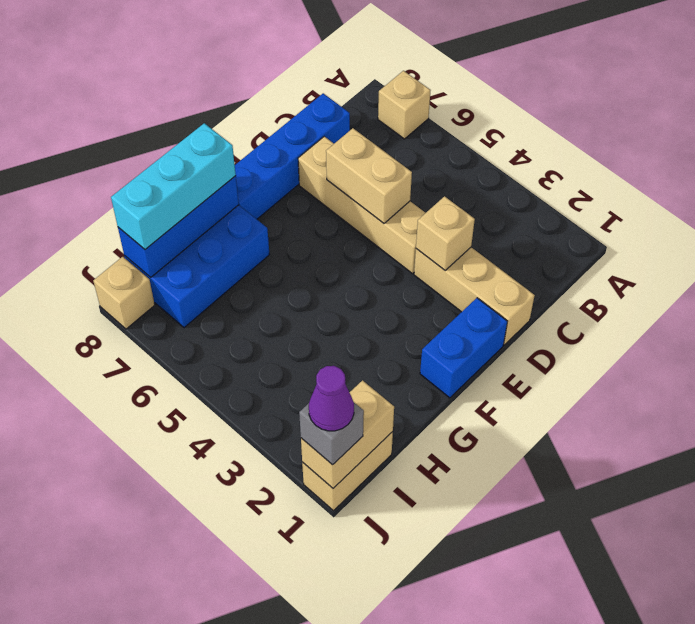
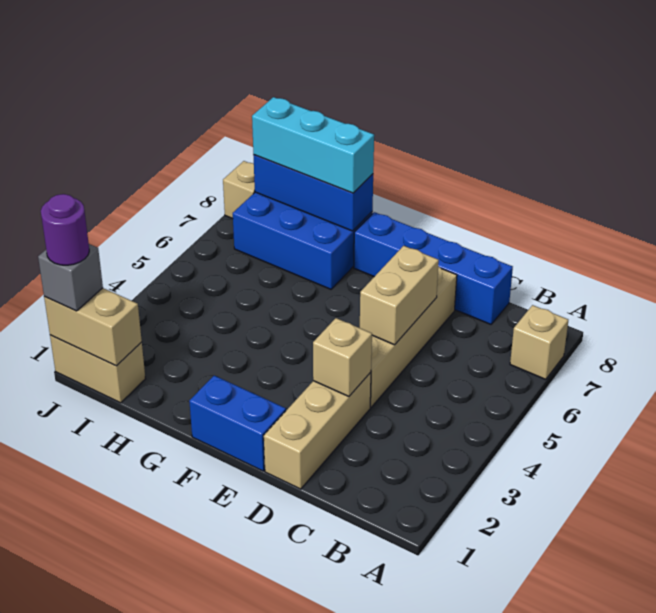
purple 1x1 cone [309,366,354,431] -> purple 1x1 round brick [41,194,89,265]

